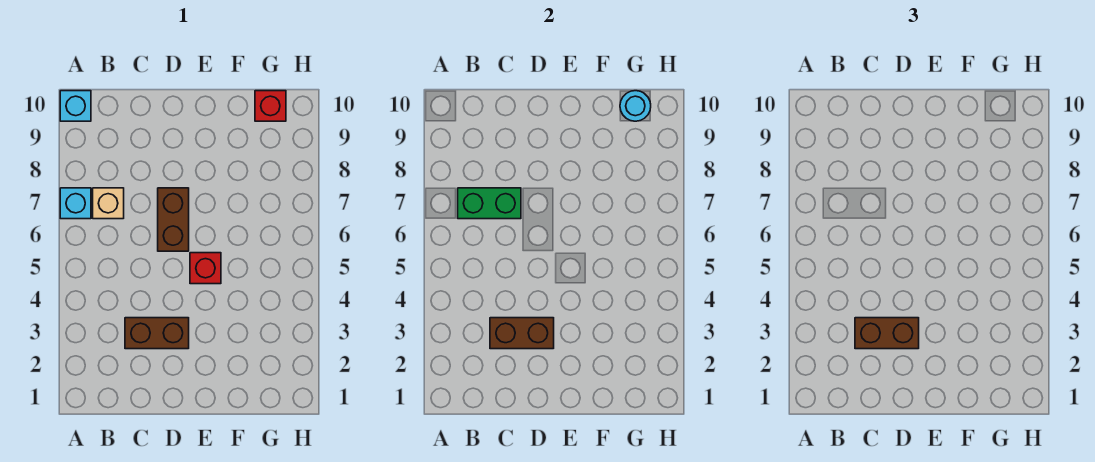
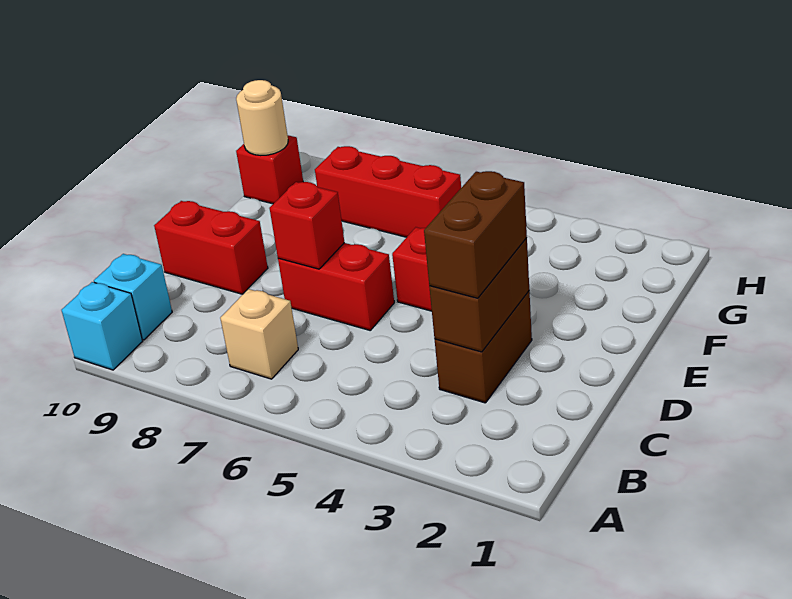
cyan 1x1 brick [60,188,91,219] -> cyan 1x1 brick moved to [94,254,172,340]
green 1x2 brick [458,188,521,219] -> none
brown 1x2 brick [158,188,189,251] -> red 1x2 brick [278,243,394,330]
none -> red 1x1 brick [269,182,344,269]
none -> red 1x2 brick [154,201,268,294]
none -> red 1x3 brick [315,146,461,237]
cyan 1x1 round brick [620,91,651,121] -> tan 1x1 round brick [236,80,288,155]

